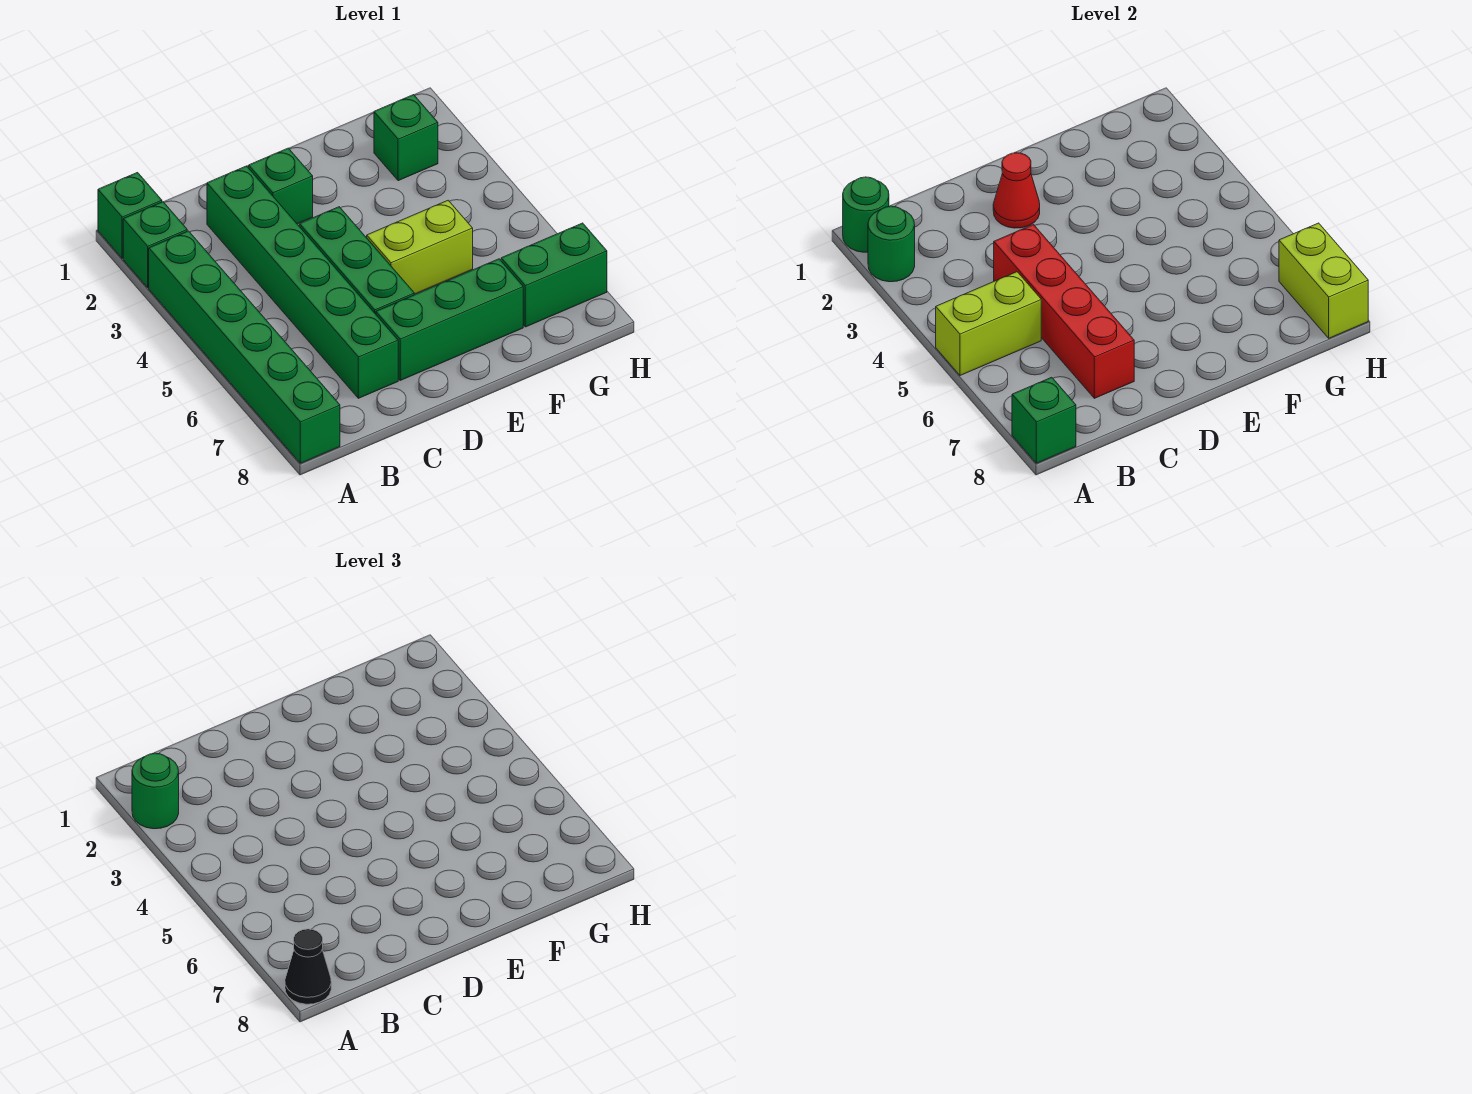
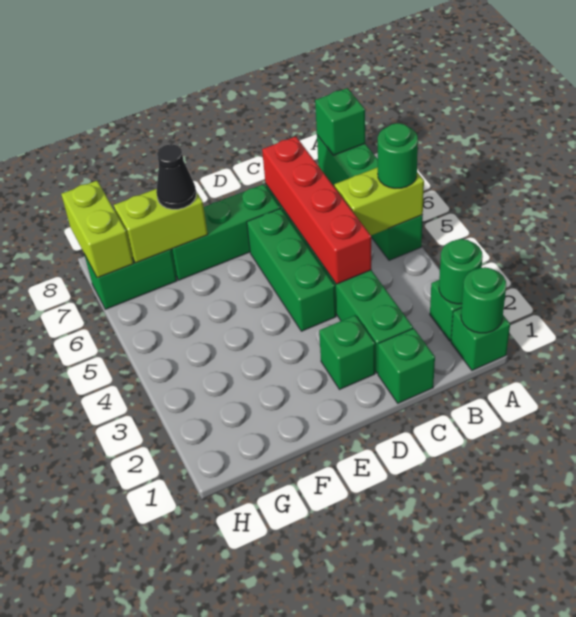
green 1x1 round brick [132,753,179,829] -> green 1x1 round brick moved to [378,123,418,188]
green 1x6 brick [149,231,340,463] -> green 1x4 brick [317,135,423,260]
black 1x1 cone [285,929,331,1004] -> black 1x1 cone moved to [156,144,196,209]
red 1x1 cone [993,153,1040,228] -> none
lime 1x2 brick [367,200,473,294] -> lime 1x2 brick moved to [114,189,208,263]
green 1x1 brick [374,95,438,181] -> green 1x1 brick moved to [378,328,435,403]

